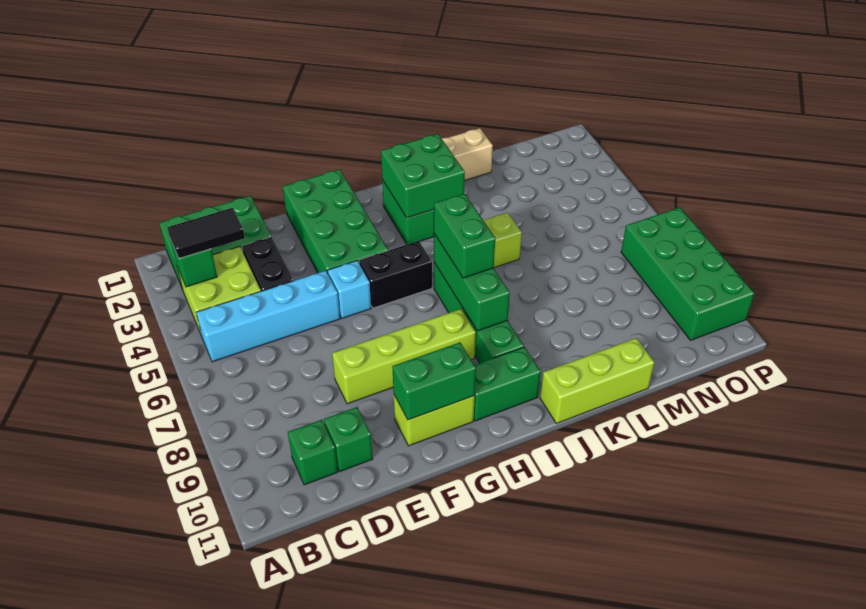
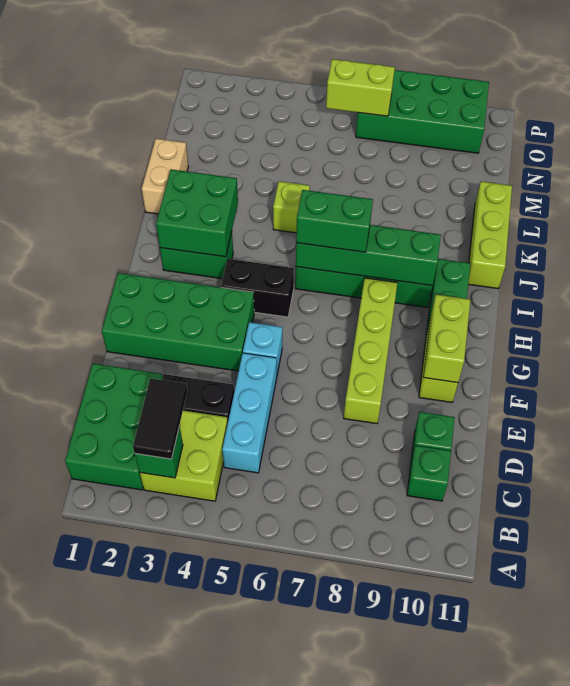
cyan 1x4 brick [196,271,340,362] -> cyan 1x3 brick [222,353,277,473]
green 1x2 brick [392,342,476,420] -> lime 1x2 brick [423,295,470,383]
black 1x2 brick [359,241,432,308] -> black 1x2 brick turned to [221,259,294,317]
green 1x3 brick [434,234,510,331] -> green 1x4 brick [296,225,441,286]
none -> lime 1x2 brick [326,59,395,116]

